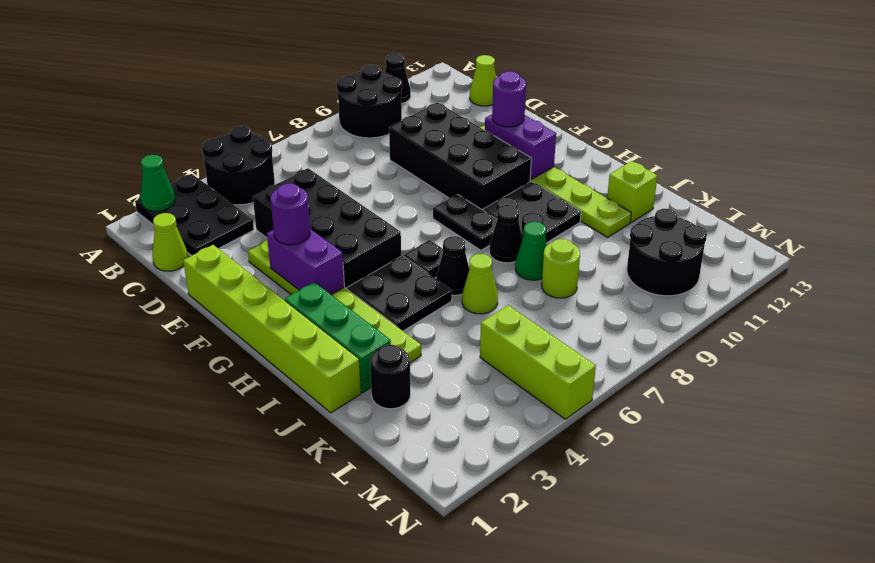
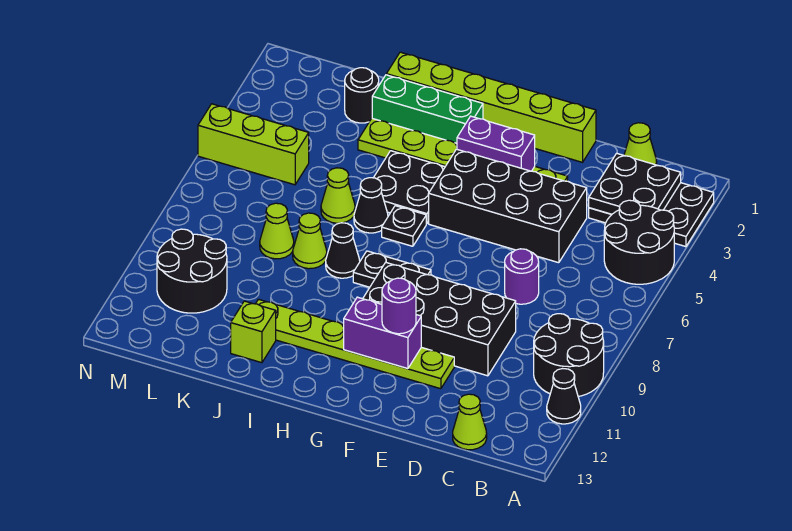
green 1x1 cone [140,155,175,211] -> none
purple 1x1 round brick [270,184,310,245] -> purple 1x1 round brick moved to [505,249,539,304]
black 2x2 plate [483,181,581,243] -> black 2x2 plate moved to [589,153,681,214]
green 1x1 cone [515,222,547,280] -> lime 1x1 cone [293,213,327,269]
lime 1x1 round brick [542,239,580,298] -> lime 1x1 cone [260,203,294,259]

